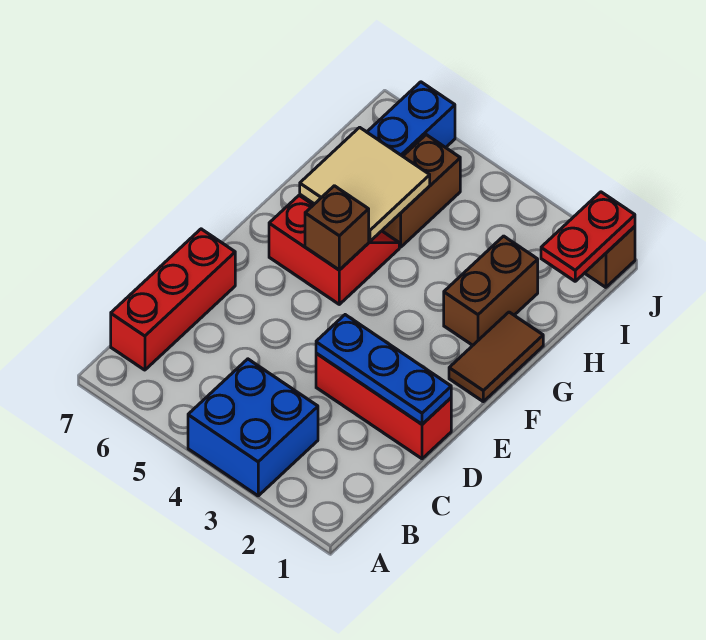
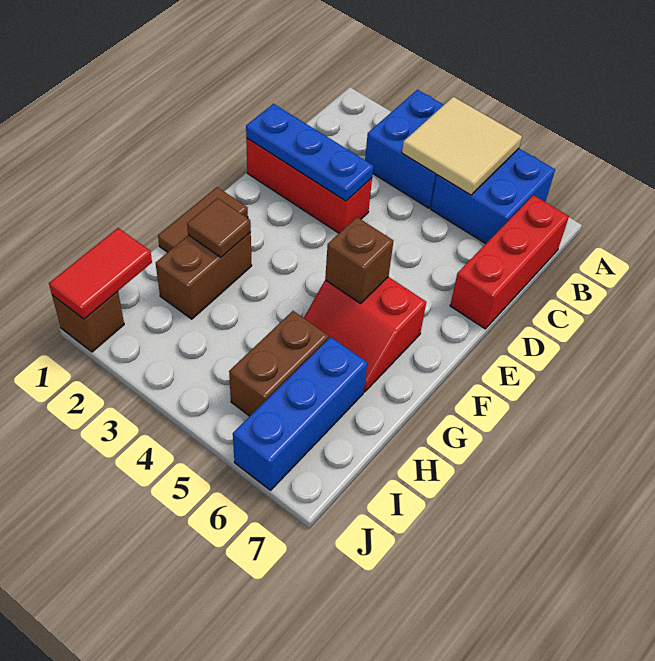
none -> blue 2x2 brick [431,149,555,244]
none -> brown 1x1 tile [187,198,251,257]
tan 2x2 tile [300,127,430,241] -> tan 2x2 tile moved to [402,97,522,195]
red 1x2 plate [541,192,635,281] -> red 1x2 tile [49,228,152,319]

